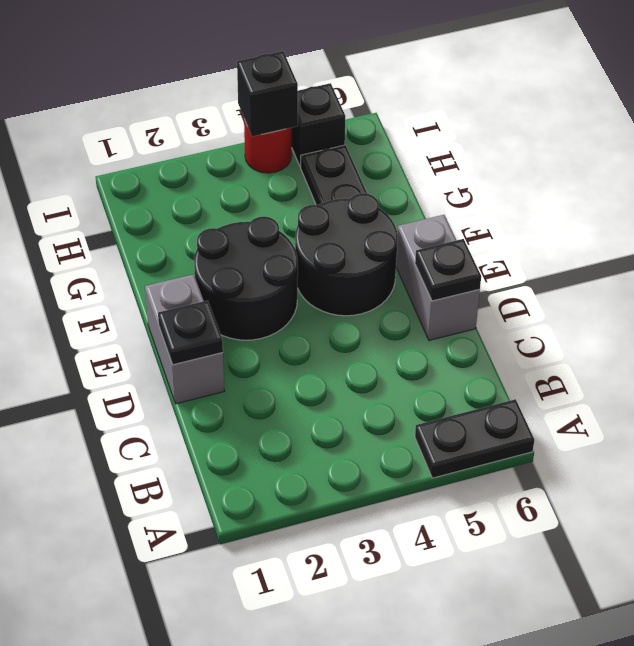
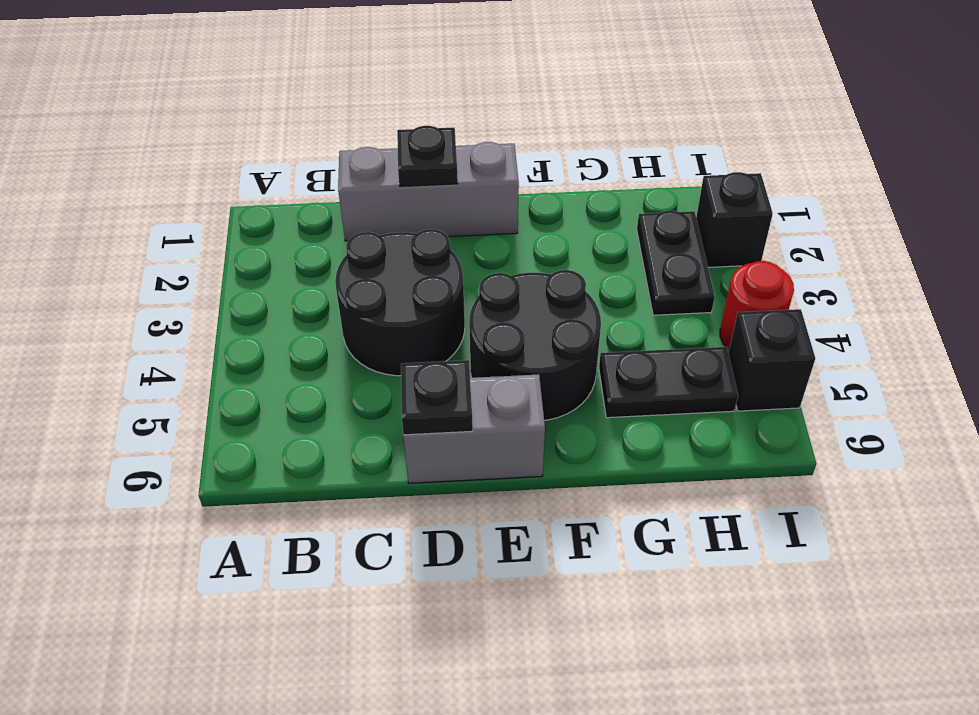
black 1x2 plate [415,399,534,478] -> black 1x2 plate moved to [637,211,715,315]
grey 1x2 brick [145,274,225,404] -> grey 1x3 brick [338,142,519,241]
black 2x2 round brick [194,216,298,340] -> black 2x2 round brick moved to [335,229,465,376]
black 1x1 brick [237,51,298,137] -> black 1x1 brick moved to [696,172,773,267]

